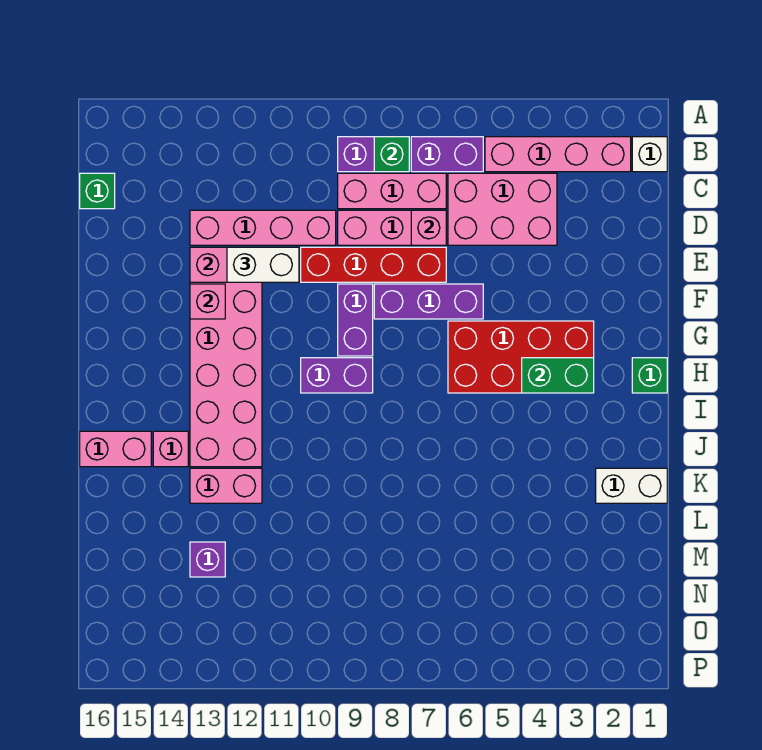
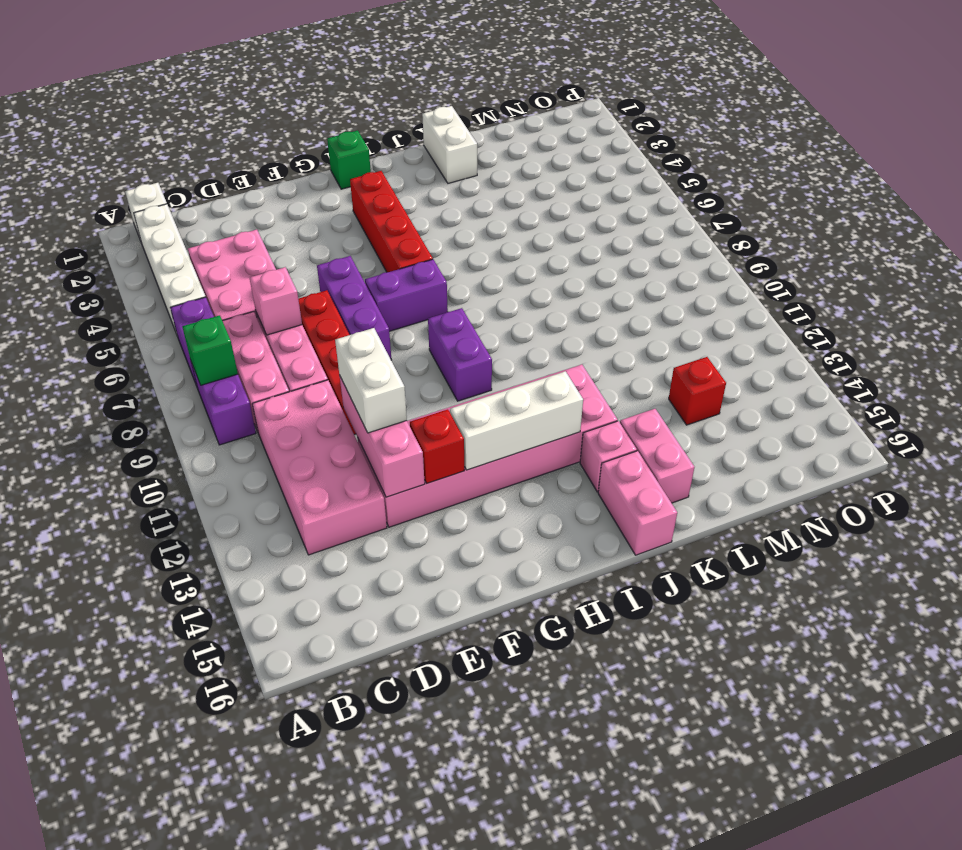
pink 1x4 brick [485,137,631,172] -> white 1x4 brick [134,204,206,334]
green 1x1 brick [80,173,115,209] -> none
pink 1x4 brick [190,210,336,245] -> pink 2x4 brick [252,380,387,555]
purple 1x2 brick [338,284,373,356] -> purple 1x2 brick moved to [365,259,448,331]
pink 1x1 brick [190,284,225,319] -> red 1x1 brick [410,409,464,483]
red 2x4 brick [448,321,594,393] -> red 1x4 brick [350,171,433,272]
none -> white 1x3 brick [450,371,583,470]
green 1x2 brick [522,358,594,393] -> none
pink 1x2 brick [190,468,262,503] -> pink 1x2 brick moved to [620,409,694,503]
purple 1x1 brick [190,542,225,577] -> red 1x1 brick [669,357,726,425]

